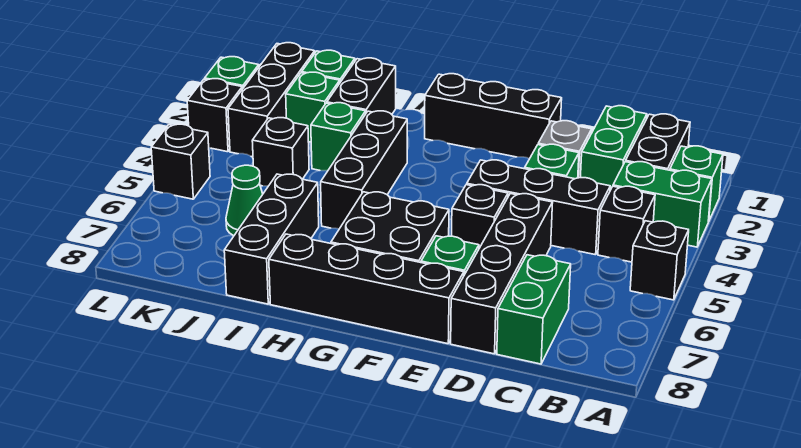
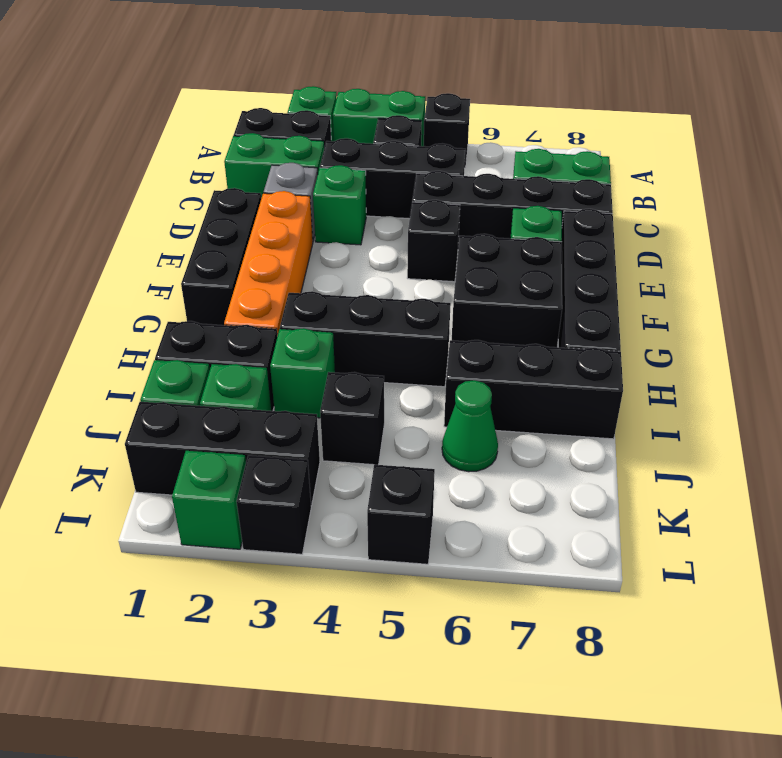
green 1x2 brick [613,162,712,247] -> green 1x2 brick turned to [333,89,425,146]
black 1x3 brick [467,160,610,255] -> black 1x3 brick turned to [320,138,465,219]
none -> orange 1x4 brick [224,191,313,336]

